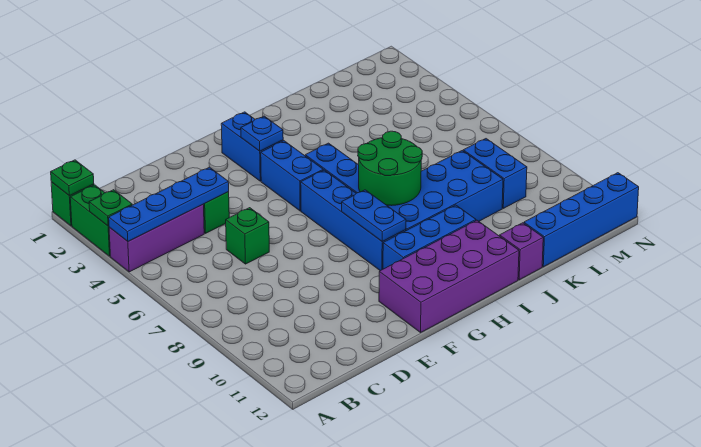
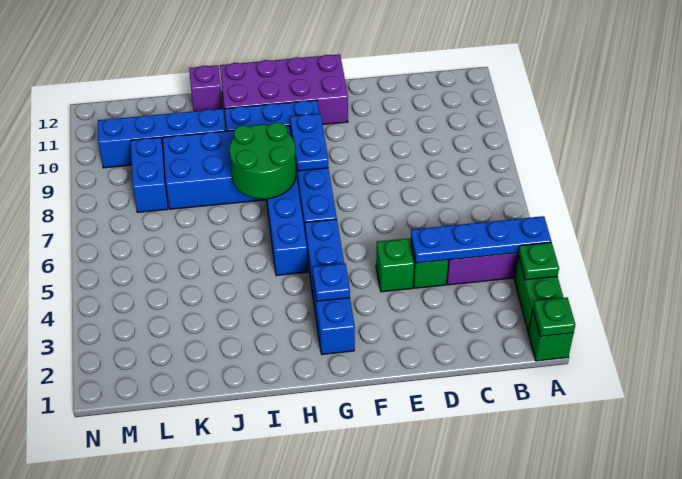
green 1x1 brick [226,208,269,264] -> green 1x1 brick moved to [376,238,414,292]
blue 1x4 brick [524,173,639,267] -> blue 1x4 brick moved to [98,109,225,168]

